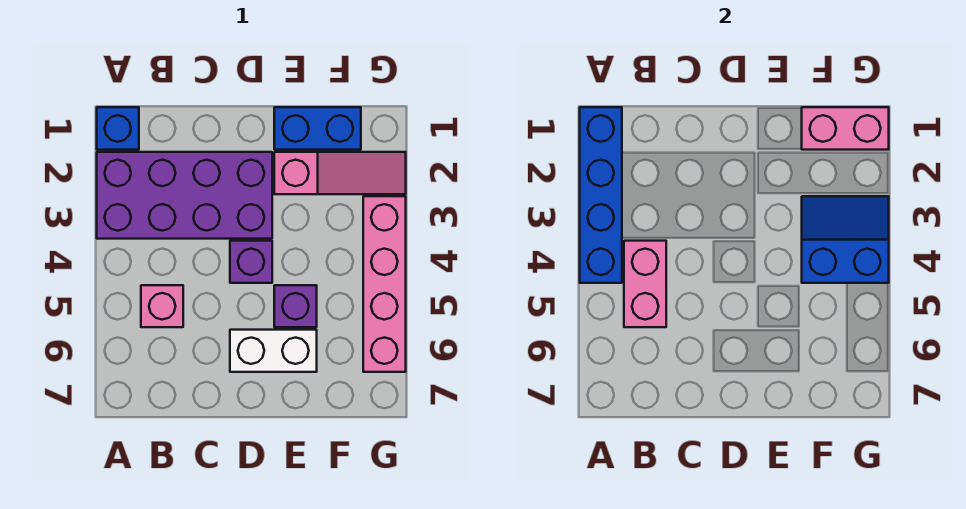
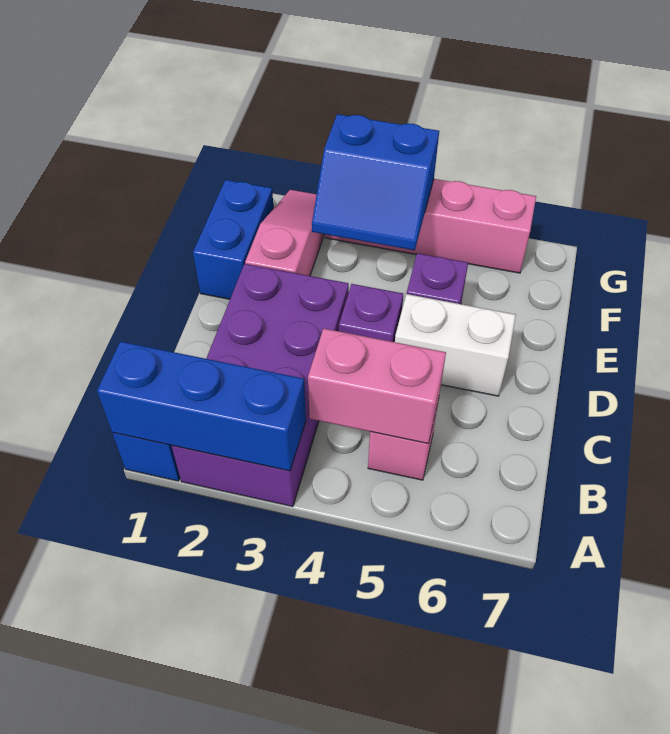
blue 1x4 brick [580,107,622,283] -> blue 1x3 brick [97,341,306,471]
white 1x2 brick [230,330,317,372] -> white 1x2 brick turned to [395,294,516,396]
pink 1x2 brick [802,107,889,150] -> none
blue 2x2 slope [802,196,889,283] -> blue 2x2 slope turned to [312,114,439,250]

